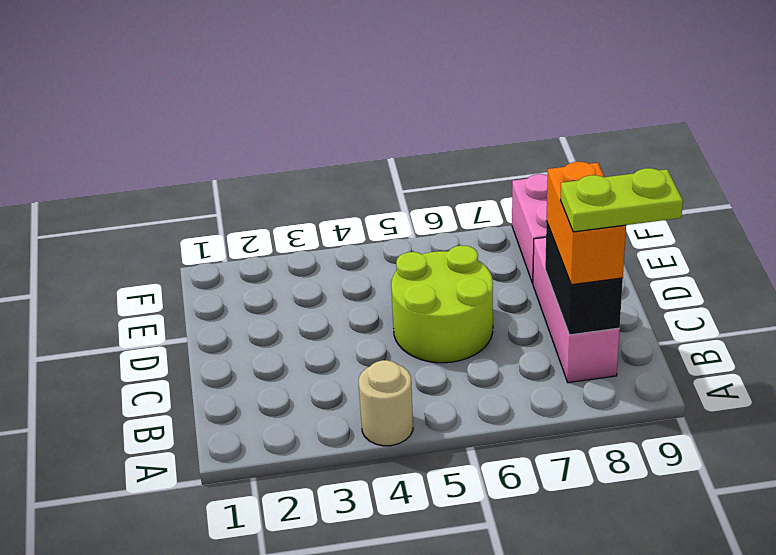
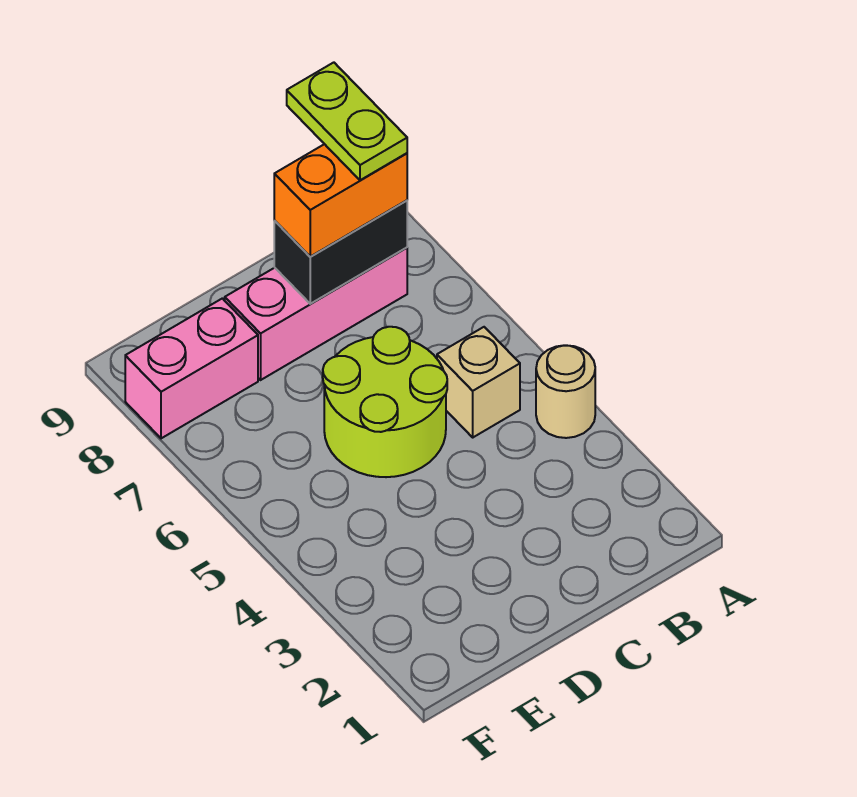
none -> tan 1x1 brick [437,327,520,437]

